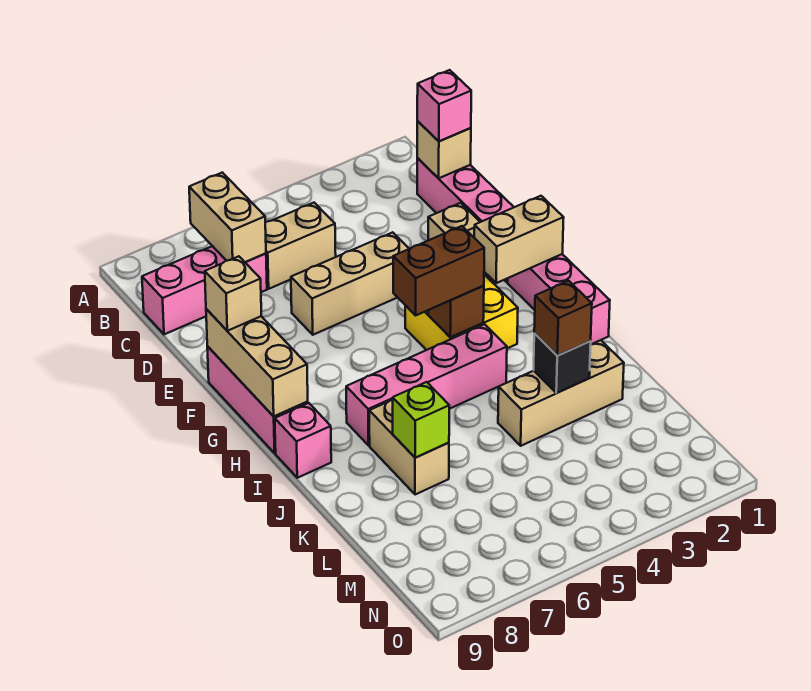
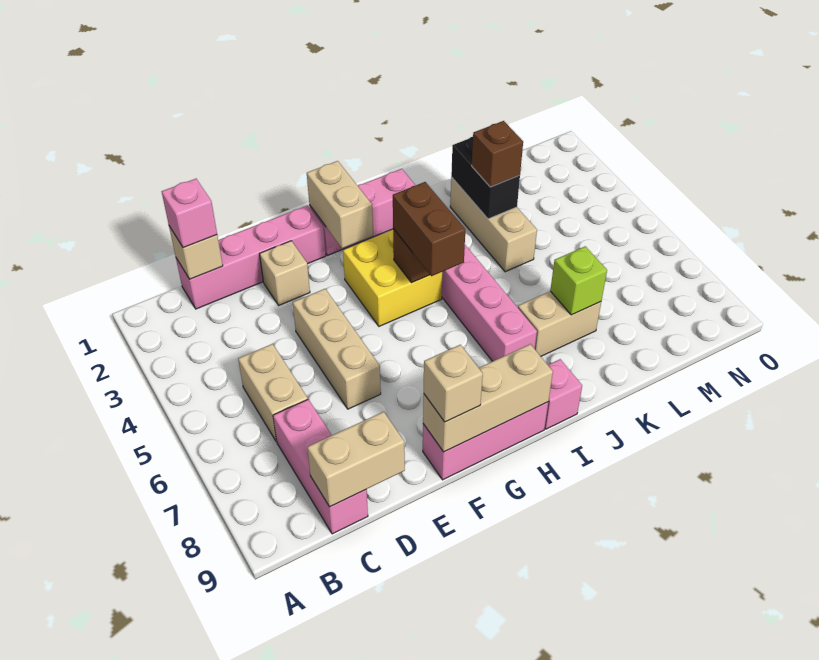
tan 1x2 brick [189,173,266,262] -> tan 1x2 brick moved to [307,412,405,507]
black 1x1 brick [534,334,591,393] -> black 1x2 brick [451,137,520,219]

